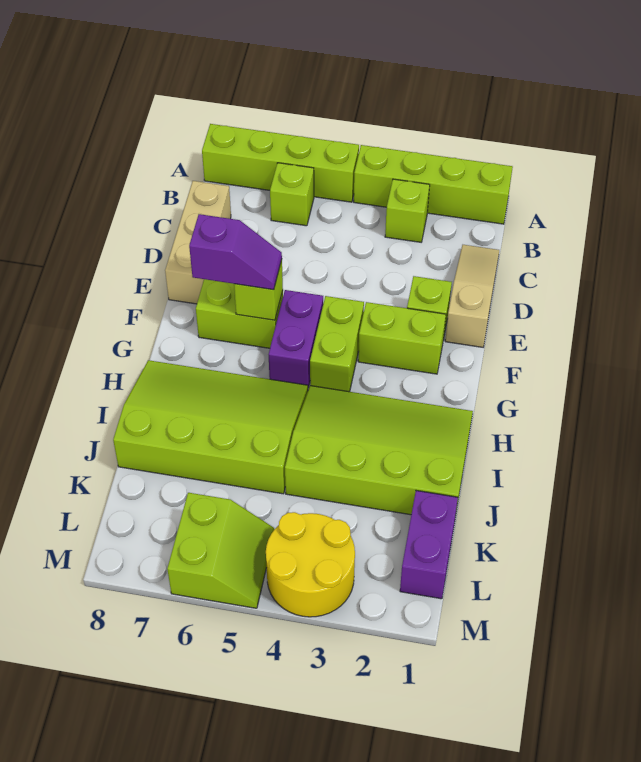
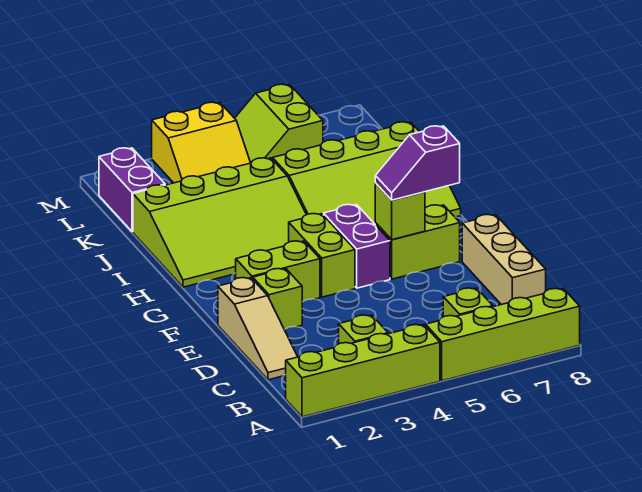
yellow 2x2 round brick [266,512,355,617] -> yellow 2x2 slope [152,102,250,183]

